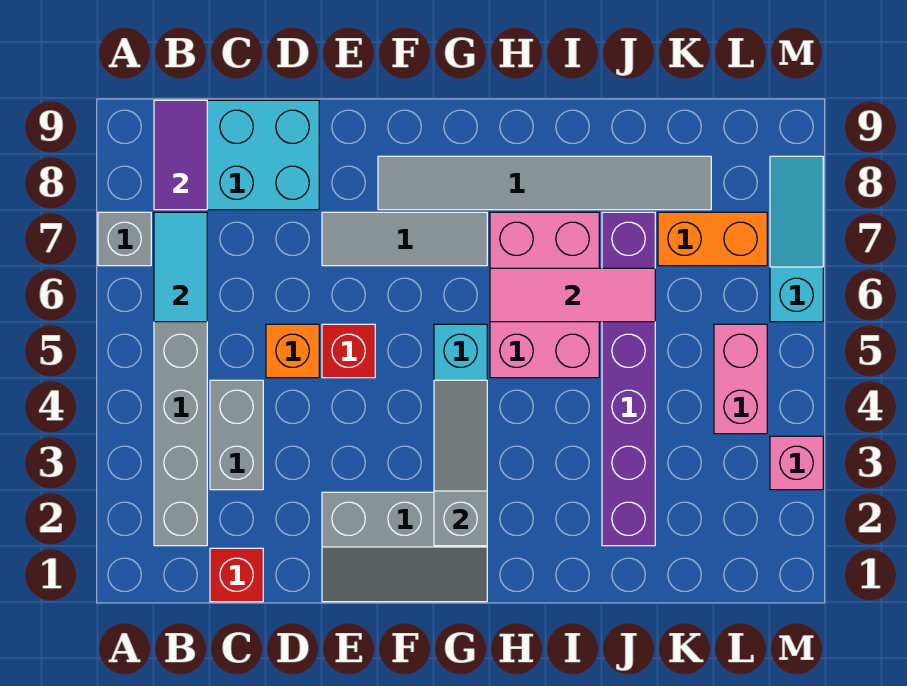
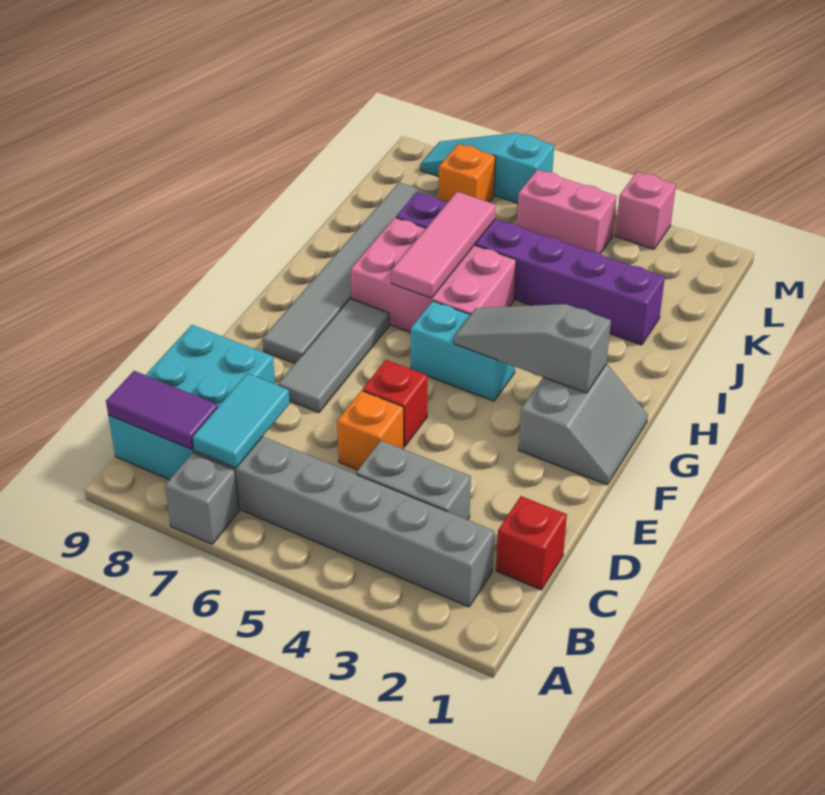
cyan 1x2 tile [154,212,207,322] -> cyan 1x2 tile turned to [192,373,290,468]
grey 2x3 slope [322,492,487,602] -> grey 2x2 slope [518,364,648,485]
orange 1x2 brick [658,212,767,266] -> orange 1x1 brick [438,144,495,203]

